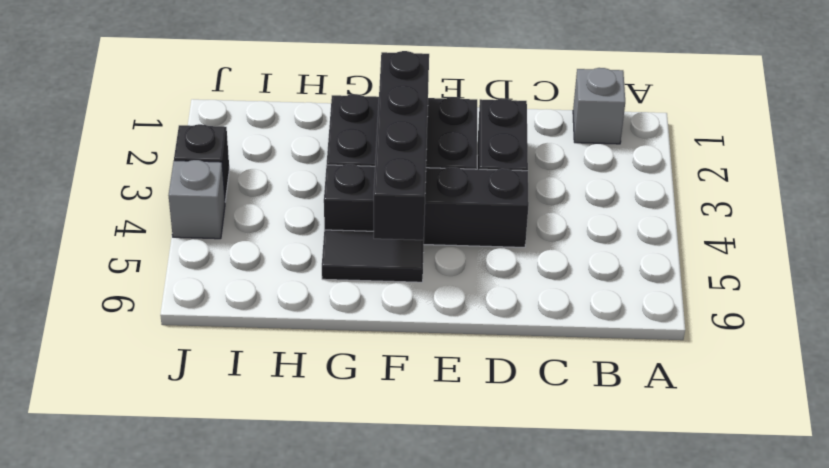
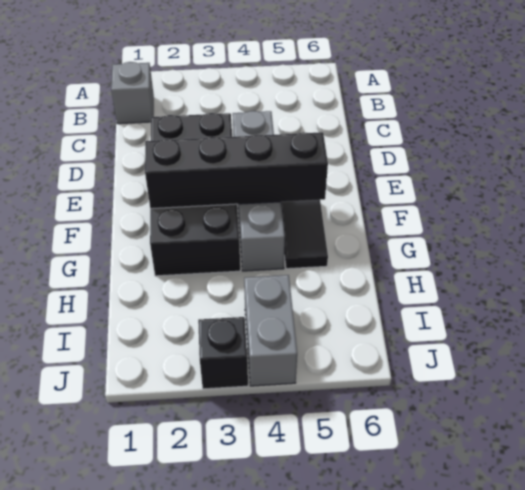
black 1x4 brick [324,164,529,247] -> grey 1x4 brick [233,111,285,271]
grey 1x1 brick [169,160,225,239] -> grey 1x2 brick [244,275,297,386]

